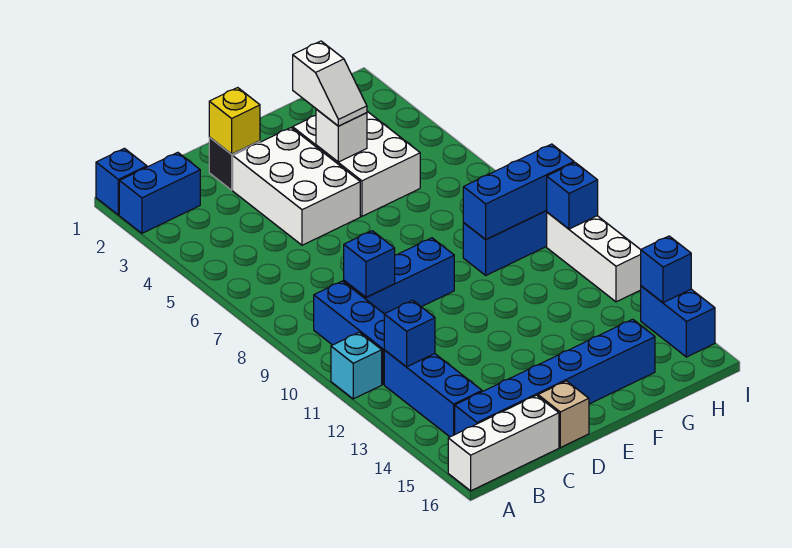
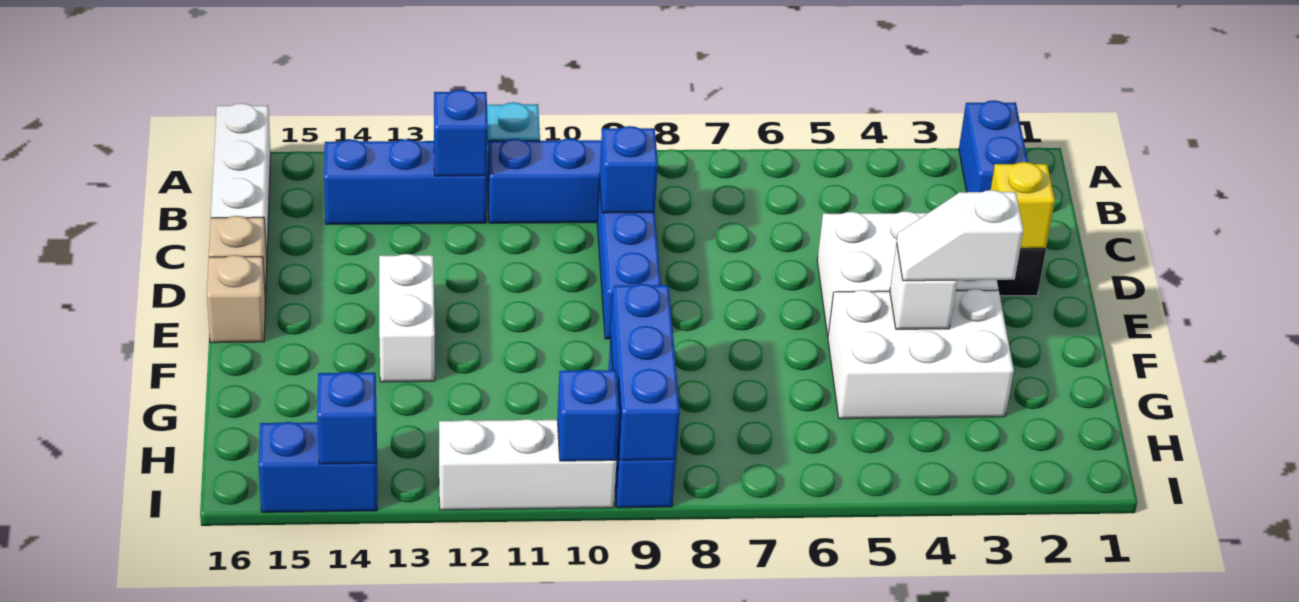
blue 1x1 brick [96,148,147,215] -> none
blue 1x6 brick [455,319,655,434] -> none
none -> white 1x2 brick [379,254,435,382]
none -> tan 1x1 brick [207,255,265,343]

